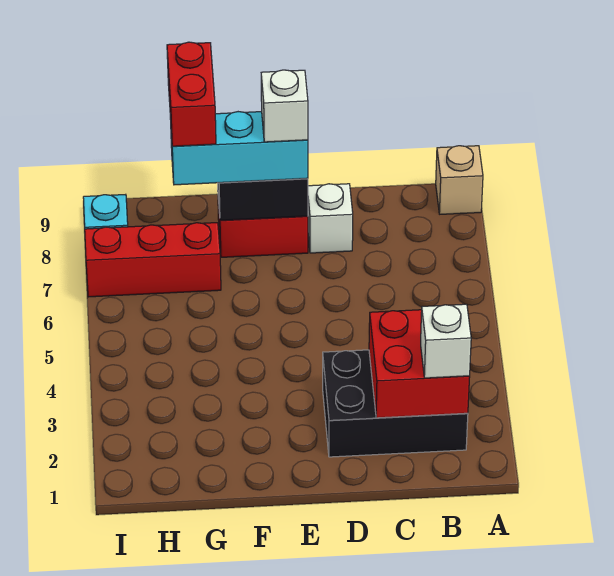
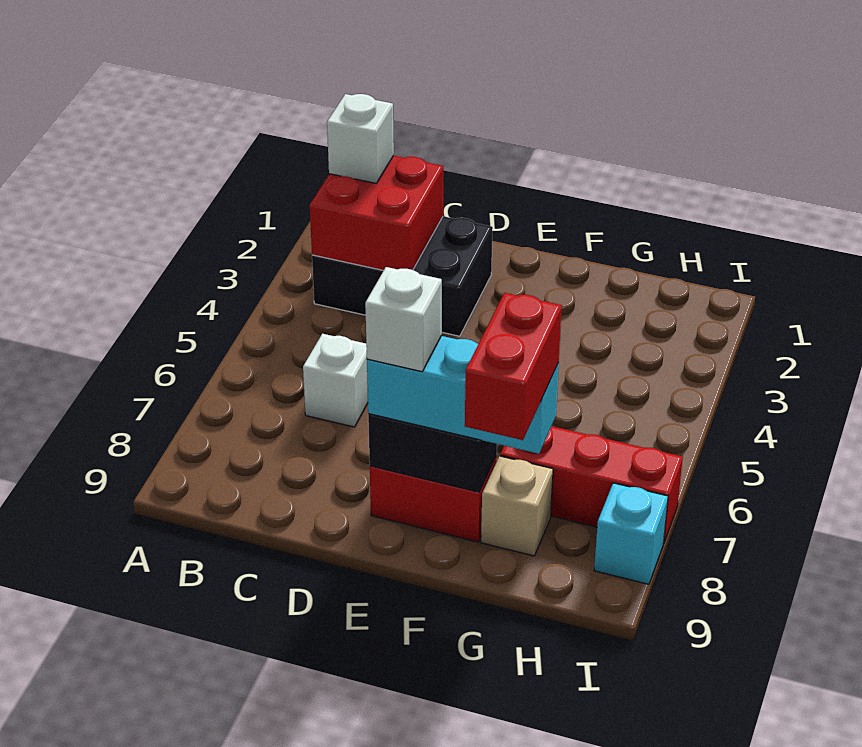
tan 1x1 brick [436,146,483,214] -> tan 1x1 brick moved to [481,456,553,556]
white 1x1 brick [308,184,353,253] -> white 1x1 brick moved to [303,334,368,427]

